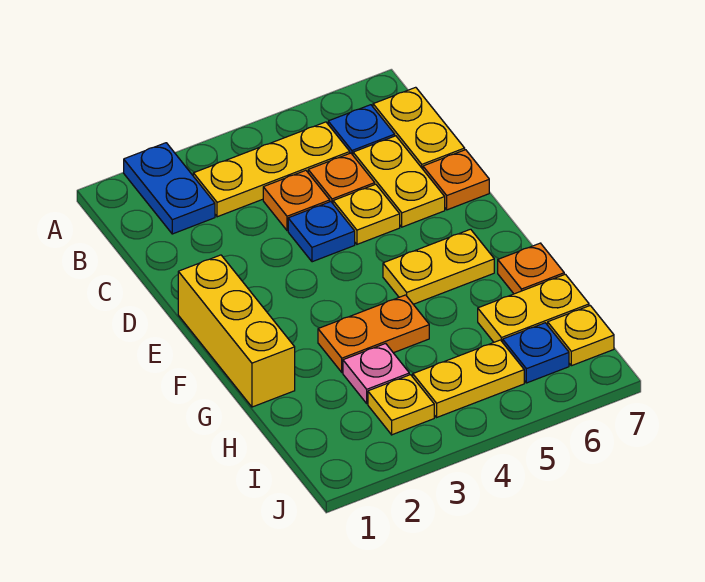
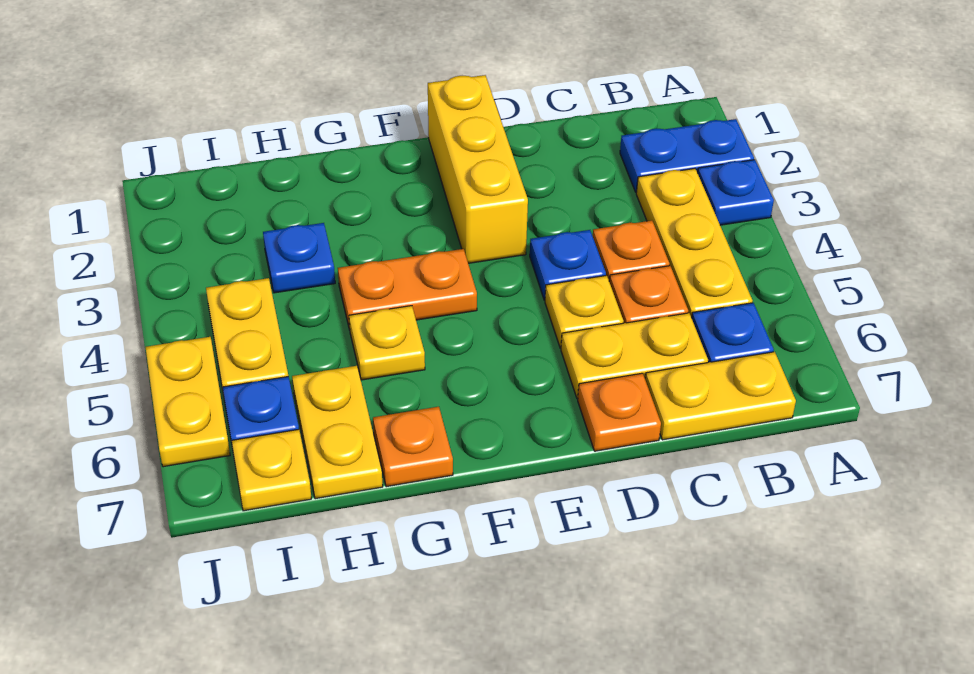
none -> blue 1x1 plate [698,160,774,225]
yellow 1x3 brick [178,255,295,407] -> yellow 1x3 brick turned to [428,75,528,263]
yellow 1x2 plate [383,229,494,304] -> yellow 1x2 plate moved to [146,337,230,467]
orange 1x2 plate [318,295,429,372] -> orange 1x2 plate turned to [338,249,477,330]
pink 1x1 plate [343,343,409,404] -> blue 1x1 plate [263,223,335,293]
yellow 1x1 plate [368,375,434,435] -> yellow 1x1 plate moved to [349,306,425,380]

